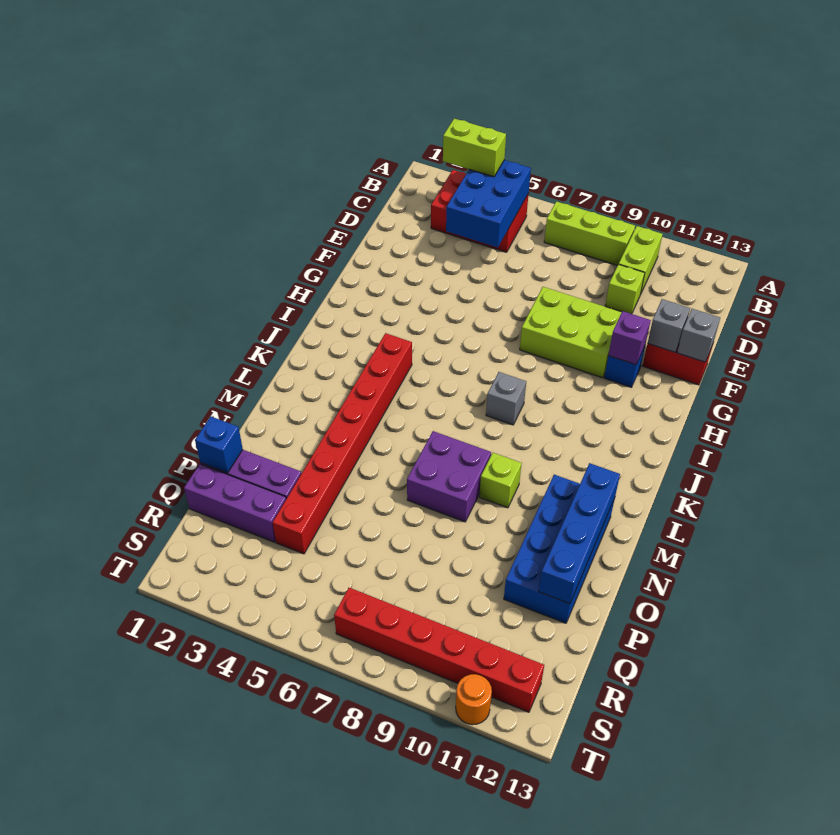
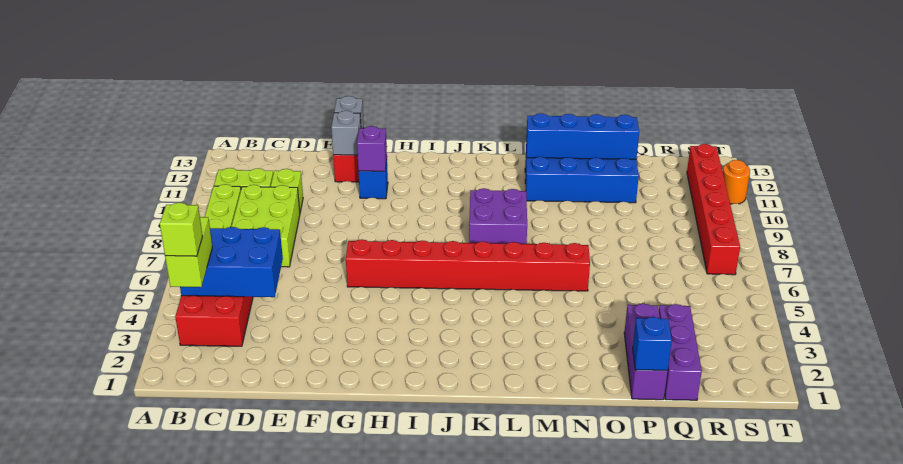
lime 2x3 brick [520,287,622,378] -> lime 2x3 brick moved to [231,185,300,267]
red 1x8 brick [273,333,412,554] -> red 1x8 brick moved to [346,239,590,291]
grey 1x1 brick [486,372,526,425] -> none
purple 2x2 brick [407,431,491,522] -> purple 2x2 brick moved to [469,188,527,244]
lime 1x1 brick [479,453,522,508] -> lime 1x1 brick moved to [160,203,202,256]

